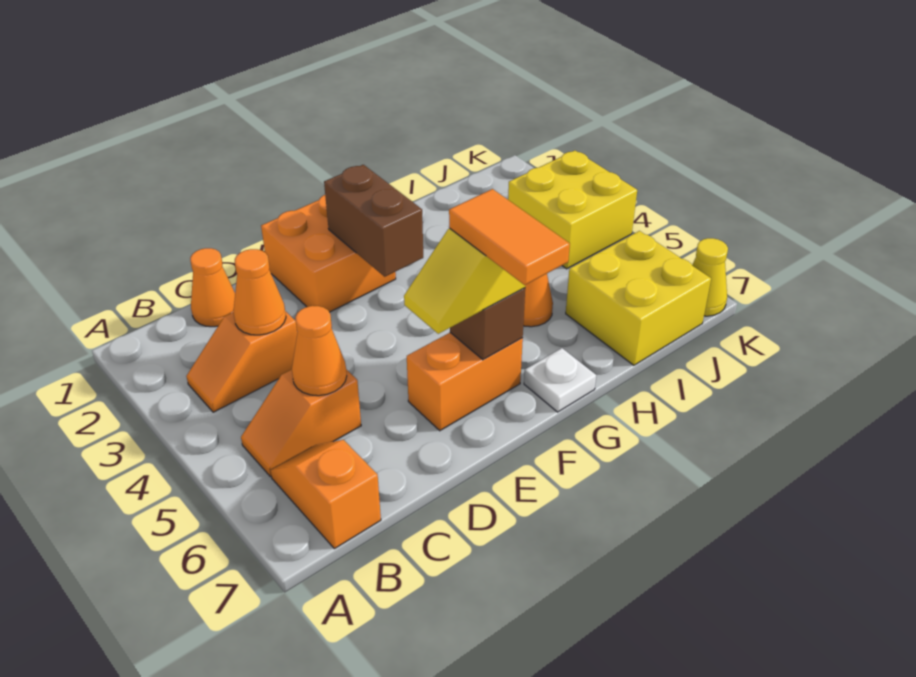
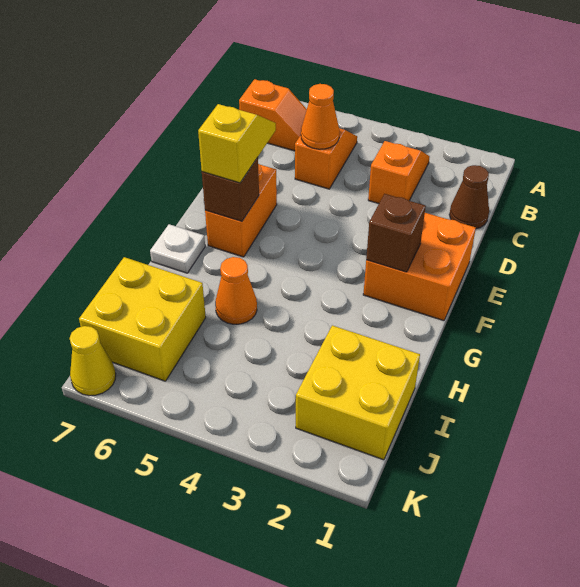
orange 1x1 cone [190,248,235,327] -> brown 1x1 cone [449,165,489,229]
orange 1x1 cone [234,249,286,335] -> none
brown 1x2 brick [324,165,423,277] -> brown 1x1 brick [366,194,426,272]
orange 1x2 tile [449,189,570,285] -> none
yellow 2x2 brick [508,151,637,269] -> yellow 2x2 brick moved to [296,325,420,460]

